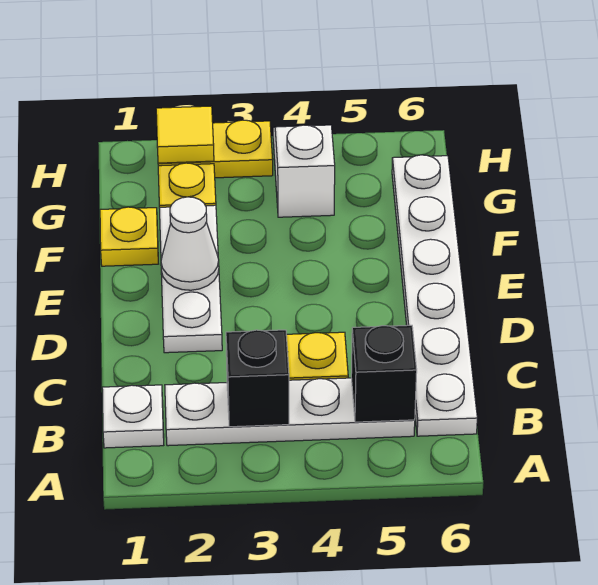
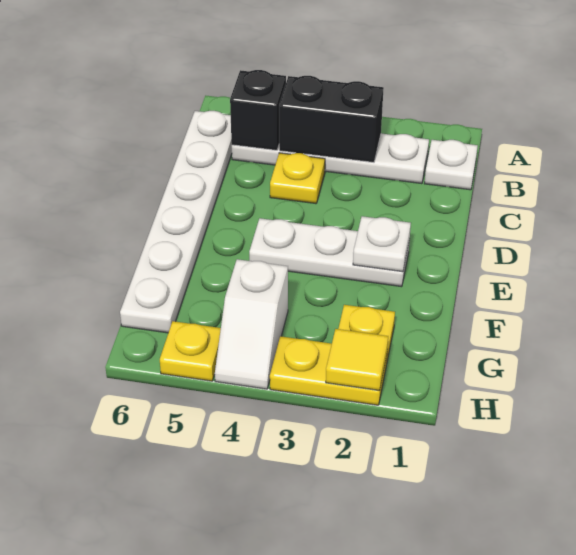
black 1x1 brick [226,330,289,427] -> black 1x2 brick [279,76,384,162]
white 1x3 plate [159,205,222,353] -> white 1x3 plate turned to [249,218,410,287]
white 1x1 cone [161,197,219,290] -> white 1x1 plate [353,216,411,272]
yellow 1x1 plate [100,207,158,266] -> yellow 1x1 plate moved to [160,321,221,381]

